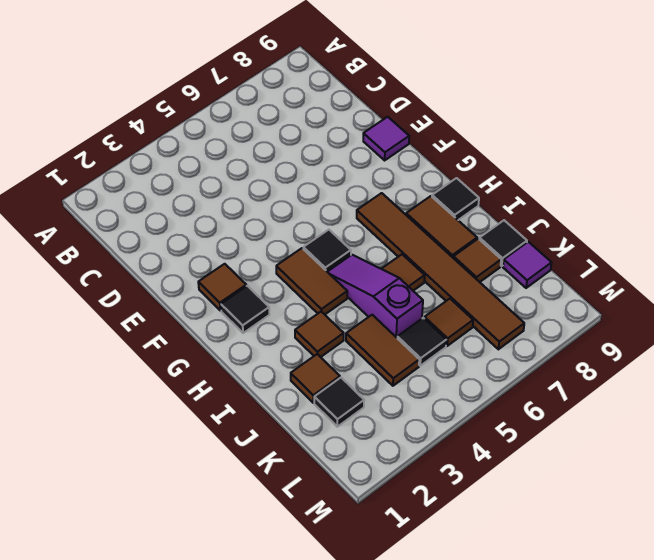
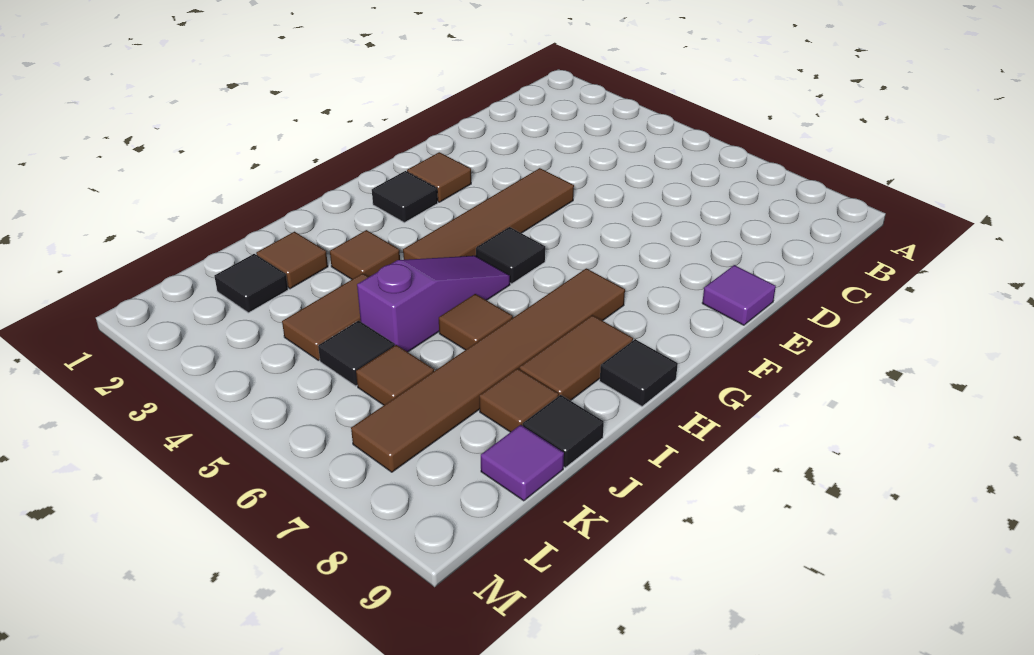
brown 1x2 tile [276,248,347,314] -> brown 1x4 tile [403,168,574,260]

